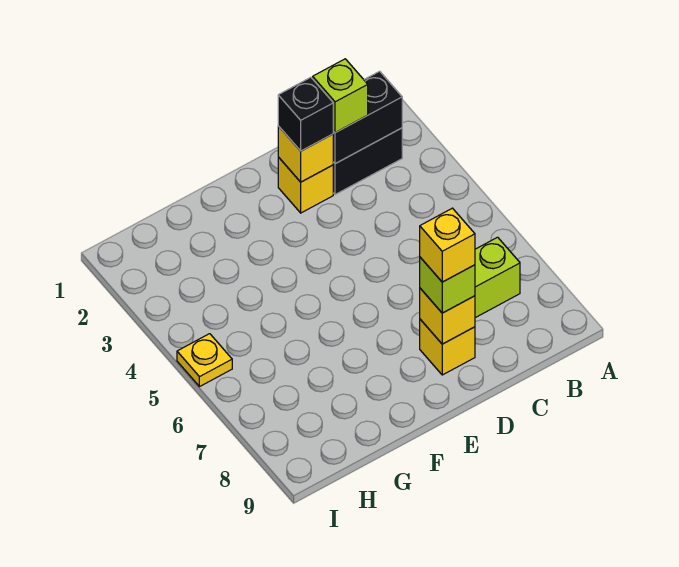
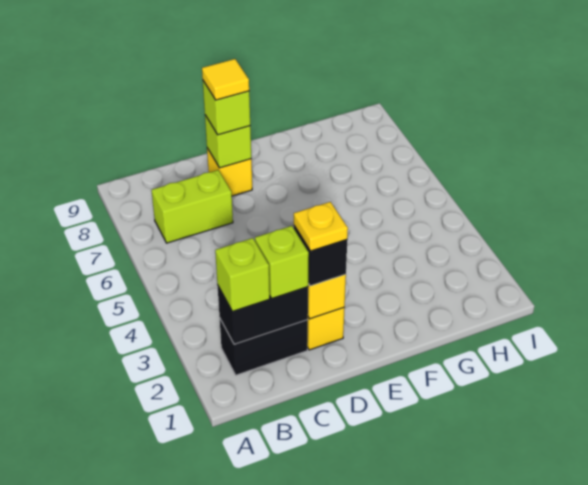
none -> lime 1x1 brick [215,238,270,312]
yellow 1x1 brick [420,288,475,344] -> lime 1x1 brick [205,115,251,168]
yellow 1x1 brick [420,208,475,282] -> yellow 1x1 tile [202,59,249,100]
yellow 1x1 plate [177,334,232,387] -> yellow 1x1 plate moved to [294,202,348,251]

